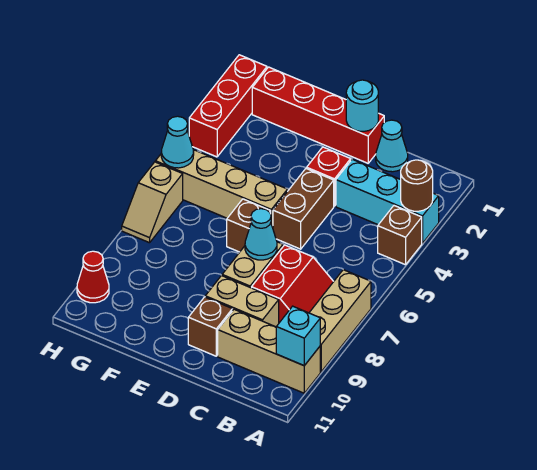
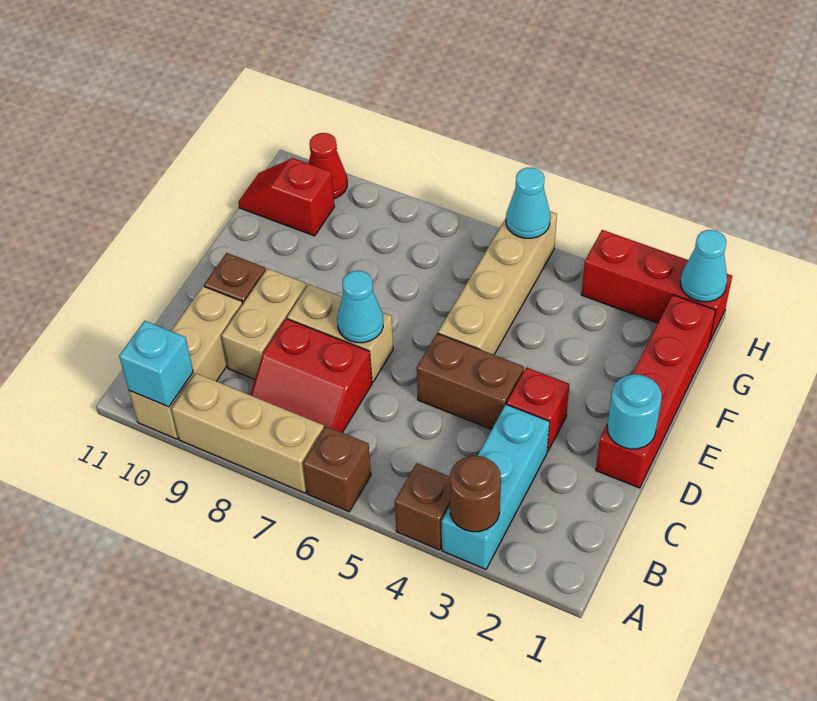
cyan 1x1 cone [376,120,408,172] -> cyan 1x1 cone moved to [680,230,727,302]
brown 1x1 brick [227,199,271,252] -> brown 1x1 brick moved to [303,426,371,512]
none -> red 1x2 slope [238,158,335,236]
tan 1x2 slope [122,162,183,243] -> none

